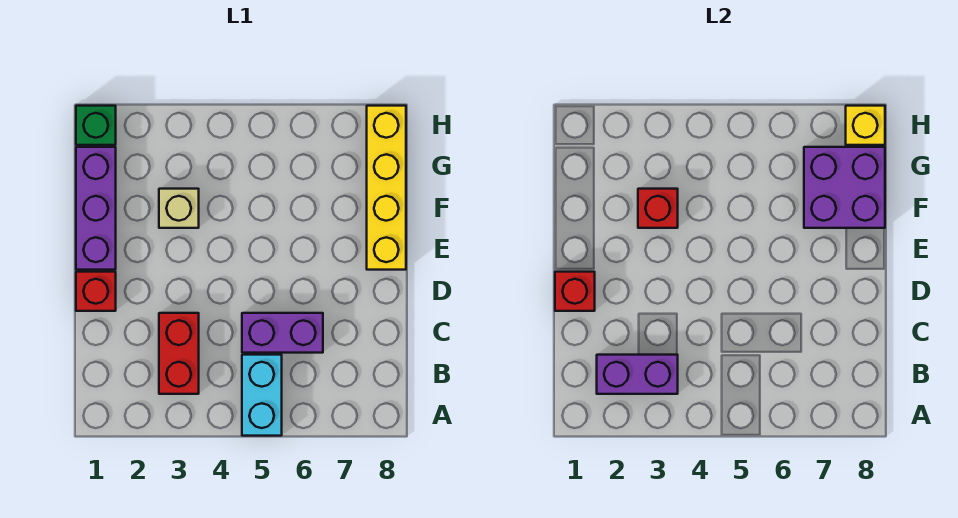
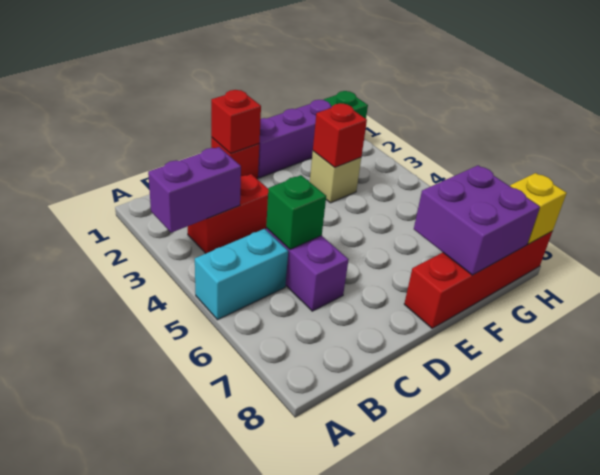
purple 1x2 brick [597,355,678,394] -> purple 1x2 brick turned to [148,147,241,233]
none -> green 1x1 brick [266,175,326,249]
yellow 1x4 brick [367,106,406,270] -> red 1x4 brick [404,231,553,328]

